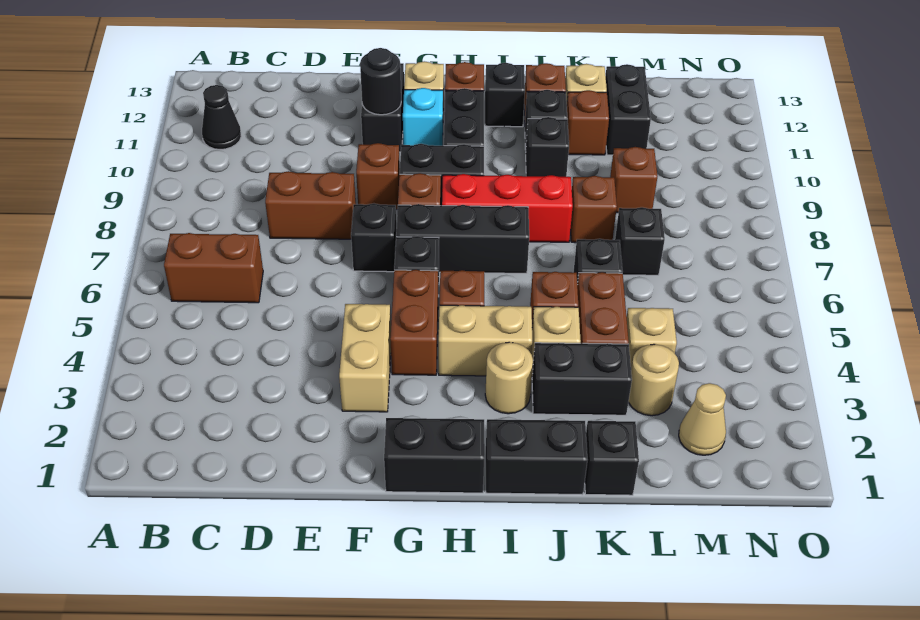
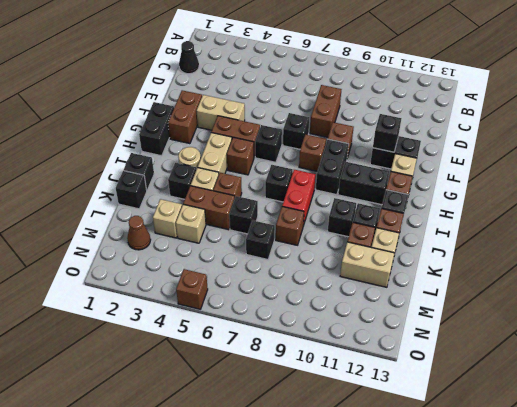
brown 1x2 brick [164,233,263,303] -> brown 1x2 brick moved to [168,90,202,144]
black 1x1 cone [202,85,241,150] -> black 1x1 cone moved to [179,41,199,74]
black 1x1 round brick [360,48,401,115] -> black 1x1 brick [373,114,402,152]
black 1x3 brick [396,204,529,273] -> black 1x1 brick [265,165,293,202]
cyan 1x1 brick [403,88,443,146] -> none
red 1x3 brick [442,174,573,242] -> red 1x2 brick [282,170,315,225]
black 1x2 brick [486,419,587,495] -> black 1x1 brick [124,153,154,190]
black 1x2 brick [532,343,632,415] -> black 1x1 brick [168,163,196,199]
tan 1x1 round brick [628,344,679,416] -> tan 1x1 brick [153,199,182,238]
brown 1x1 brick [610,147,657,213] -> brown 1x1 brick moved to [176,269,208,309]
black 1x2 brick [606,64,651,155] -> tan 1x2 brick [340,242,394,287]
tan 1x1 cone [679,383,726,455] -> brown 1x1 cone [127,216,151,250]

